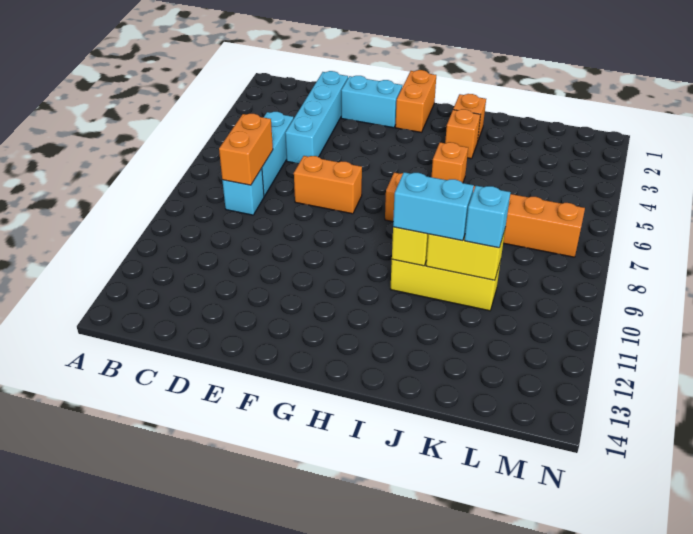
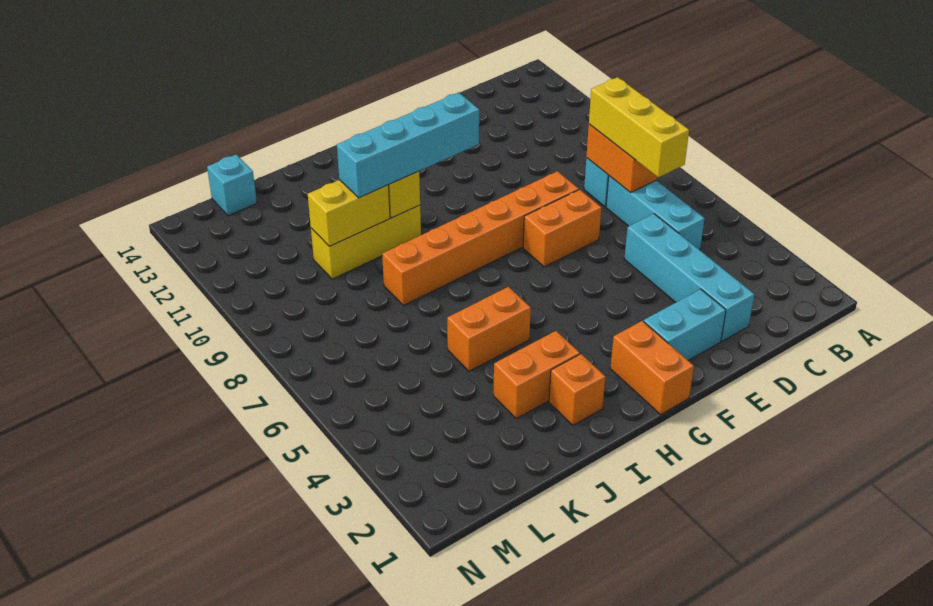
none -> yellow 1x3 brick [589,77,689,177]
orange 1x6 brick [385,172,585,257] -> orange 1x6 brick moved to [382,171,579,305]
orange 1x1 brick [445,109,480,159] -> orange 1x2 brick [493,331,580,419]
orange 1x1 brick [432,142,468,183] -> orange 1x2 brick [447,287,531,371]
cyan 1x2 brick [393,172,474,241] -> cyan 1x4 brick [337,93,479,198]
cyan 1x1 brick [465,186,511,248] -> cyan 1x1 brick moved to [207,154,257,216]

